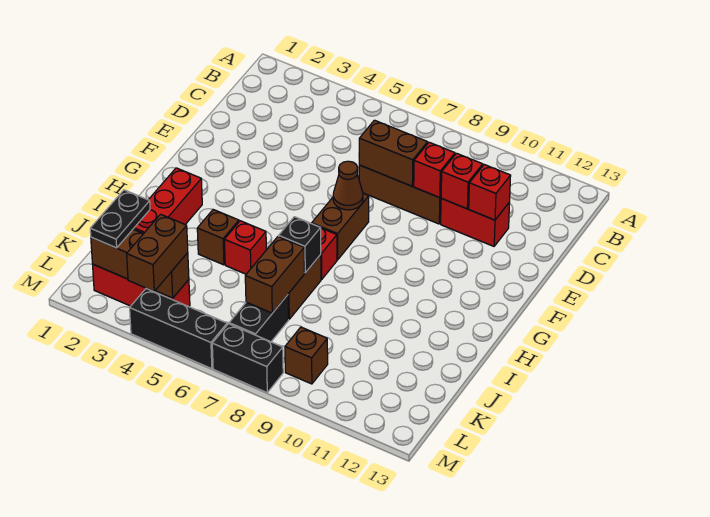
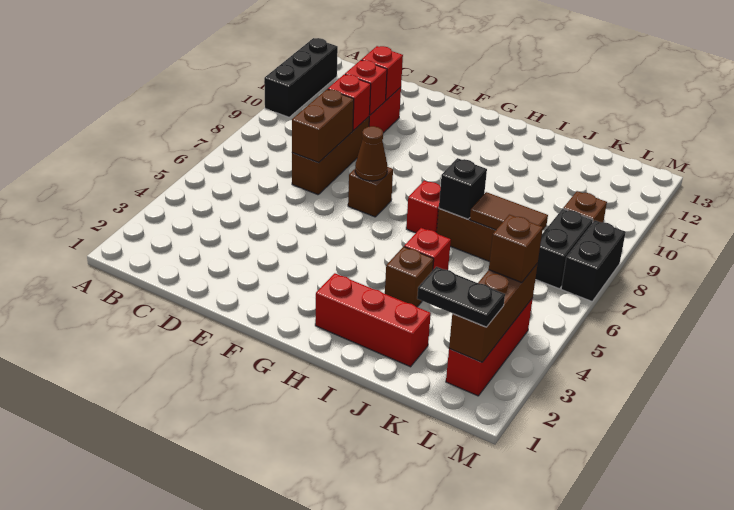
brown 1x2 brick [312,194,369,260] -> brown 1x1 brick [348,167,393,217]
brown 1x2 brick [245,236,305,313] -> brown 1x2 tile [470,192,548,231]
black 1x2 brick [229,295,289,342] -> black 1x2 brick turned to [535,209,593,289]
brown 1x2 brick [127,214,188,291] -> brown 1x1 brick [489,215,543,283]
black 1x3 brick [130,288,227,369] -> black 1x3 brick moved to [264,38,338,117]

